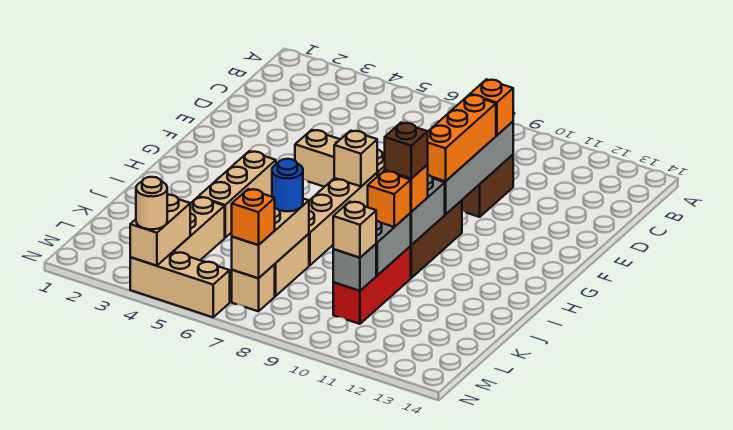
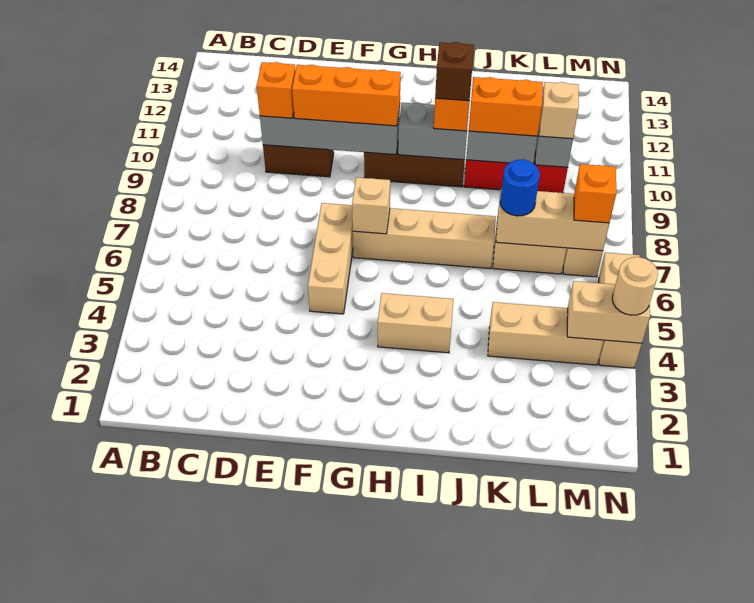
tan 1x3 brick [199,151,276,237] -> tan 1x2 brick [378,293,454,353]
orange 1x1 brick [368,171,411,227] -> orange 1x2 brick [469,77,543,136]

